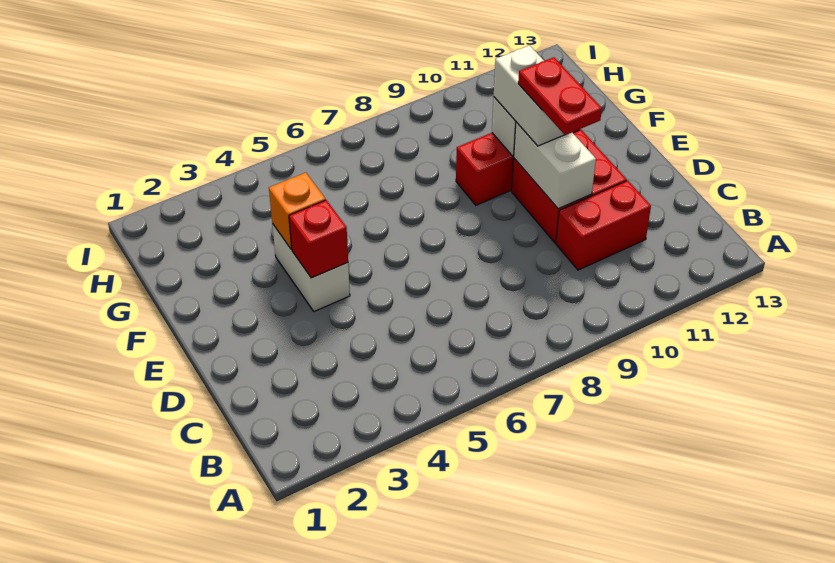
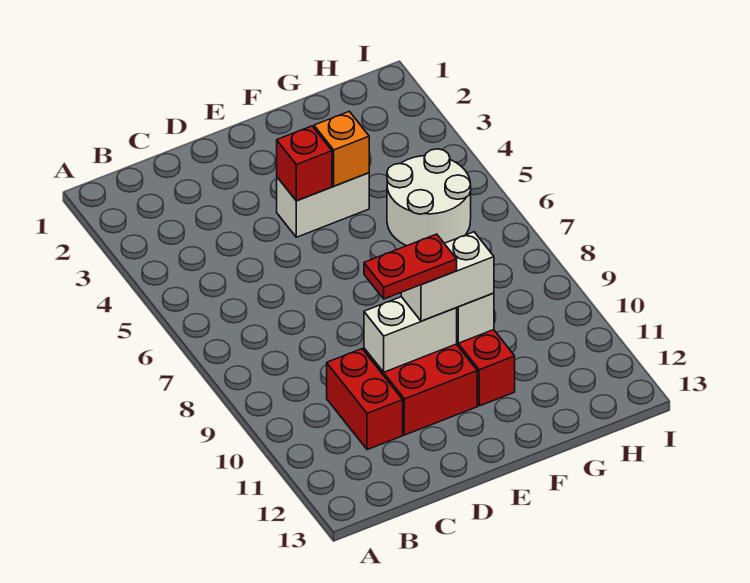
none -> white 2x2 round brick [387,149,471,246]

